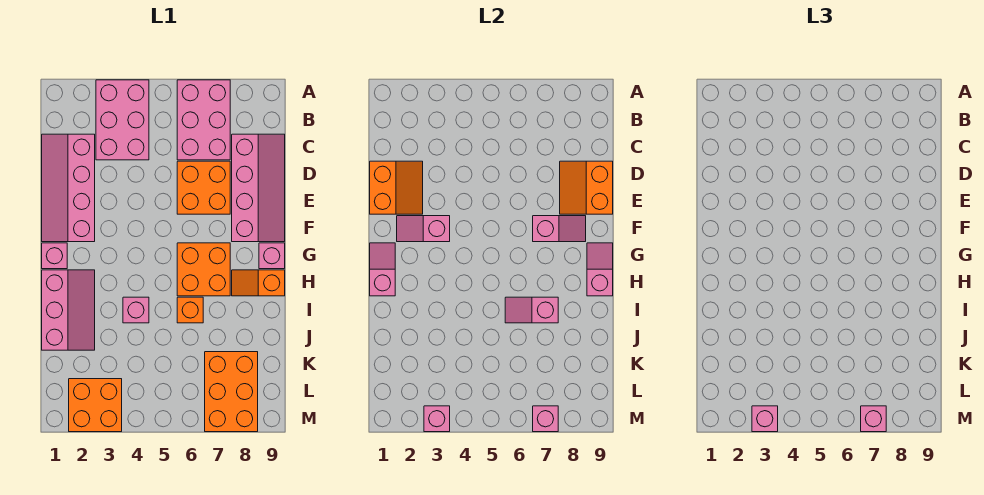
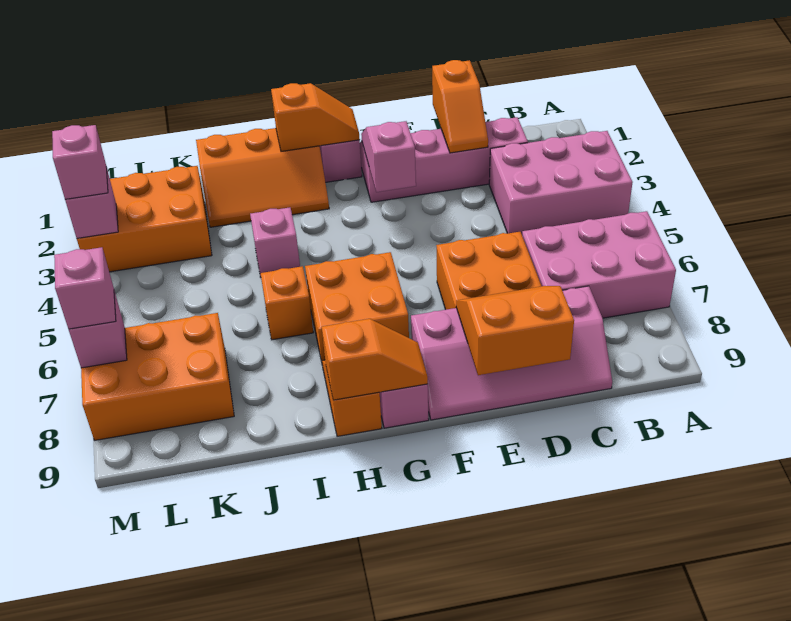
orange 2x2 slope [370,161,423,214] -> orange 1x2 slope [432,60,488,153]
pink 1x2 slope [533,216,586,242] -> none
pink 1x2 slope [370,243,395,296] -> orange 1x2 slope [271,83,360,151]
pink 1x2 slope [587,243,613,296] -> orange 1x2 slope [322,319,428,400]
pink 2x3 slope [42,270,95,350] -> orange 2x3 slope [196,128,329,227]
pink 1x2 slope [505,297,558,323] -> none
orange 2x2 brick [69,379,122,432] -> orange 2x3 brick [77,166,212,272]

